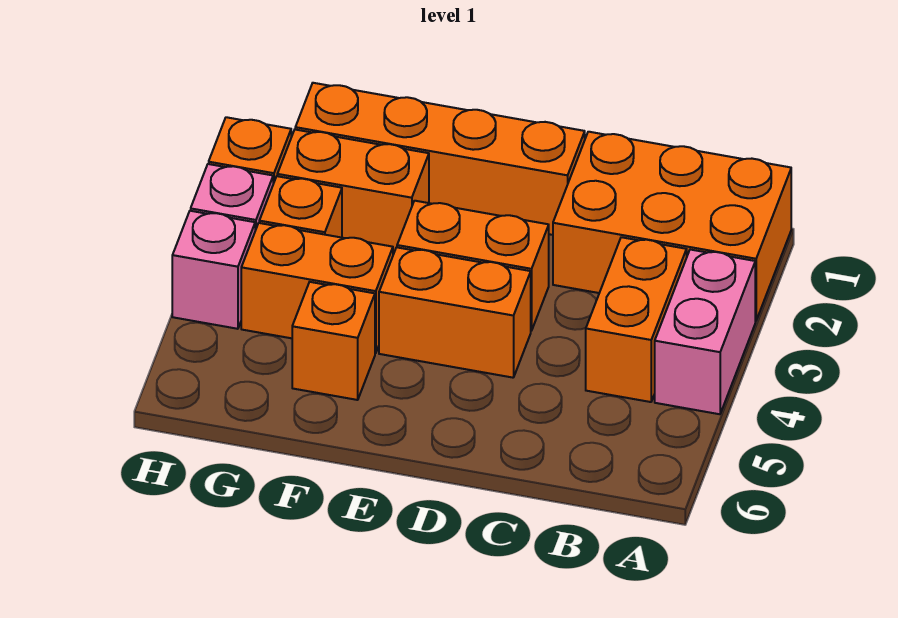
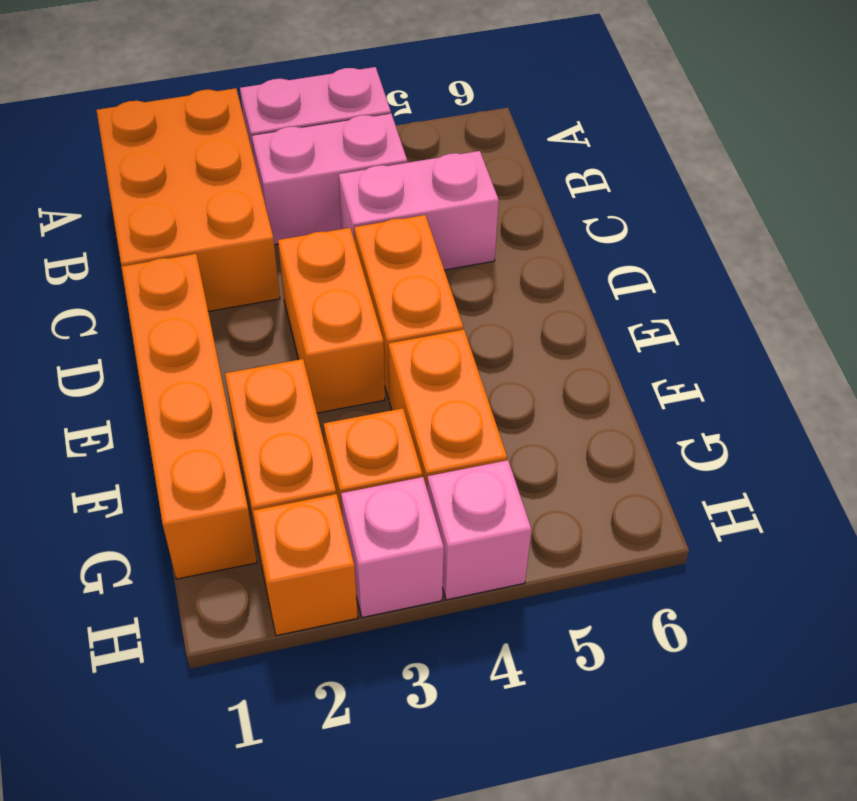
orange 1x2 brick [586,237,687,402] -> pink 1x2 brick [252,114,407,245]
none -> pink 1x2 brick [339,151,499,270]
orange 1x1 brick [292,282,375,400] -> none

